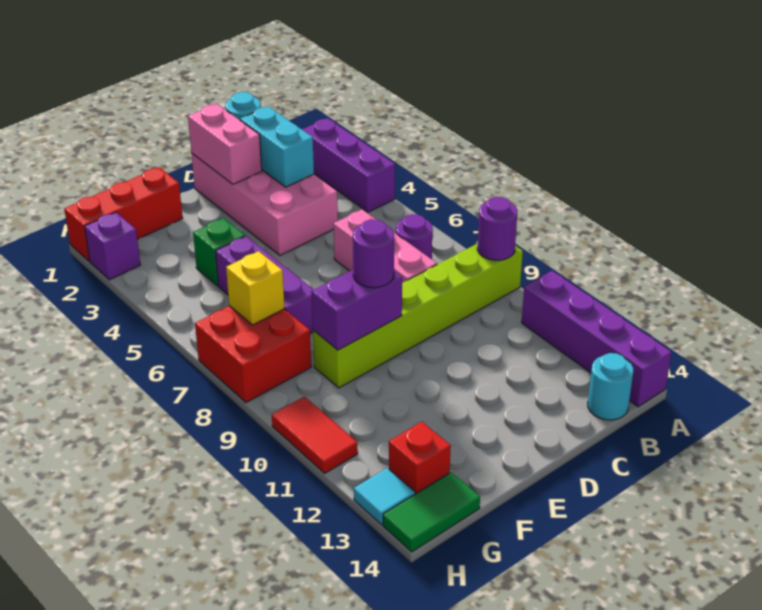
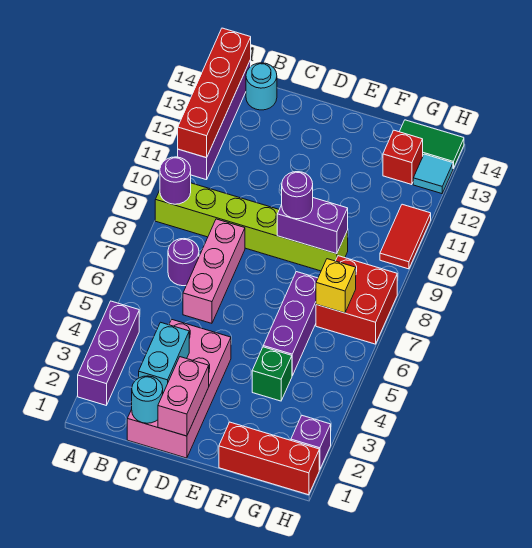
none -> red 1x4 brick [178,28,251,158]

